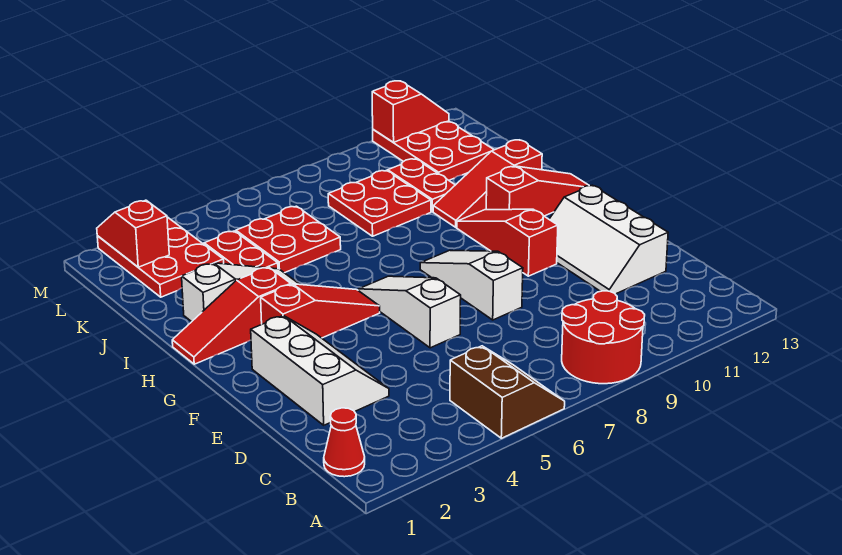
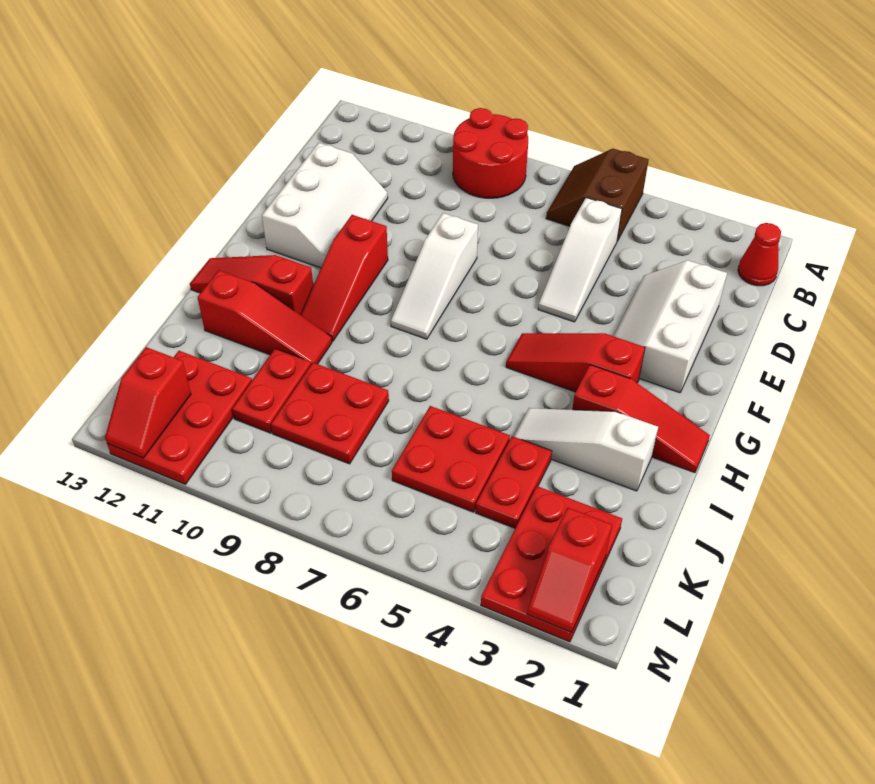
white 1x3 slope [358,276,461,348] -> white 1x3 slope moved to [538,198,622,322]
red 1x2 slope [372,81,449,142] -> red 1x2 slope turned to [105,347,191,458]

